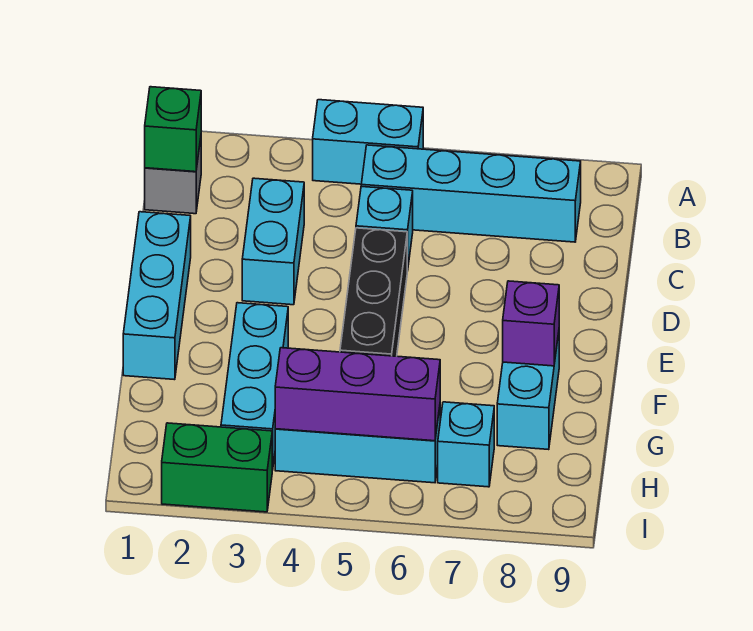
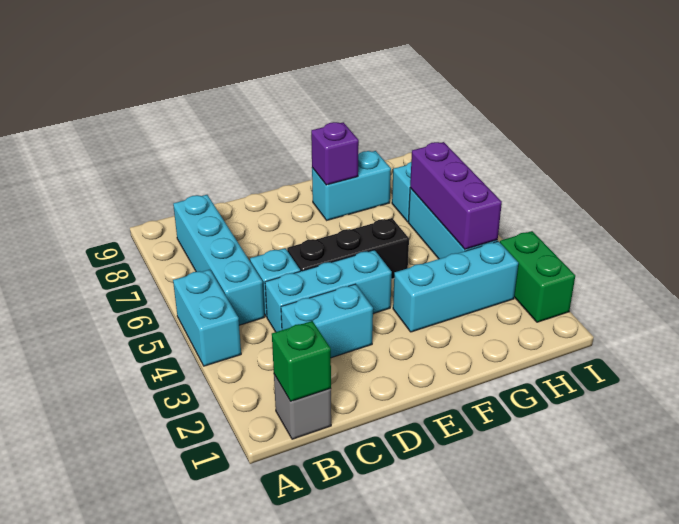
cyan 1x3 brick [123,212,191,380] -> cyan 1x3 brick moved to [265,250,392,332]

